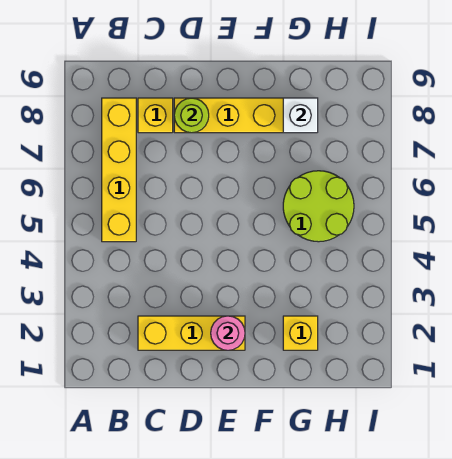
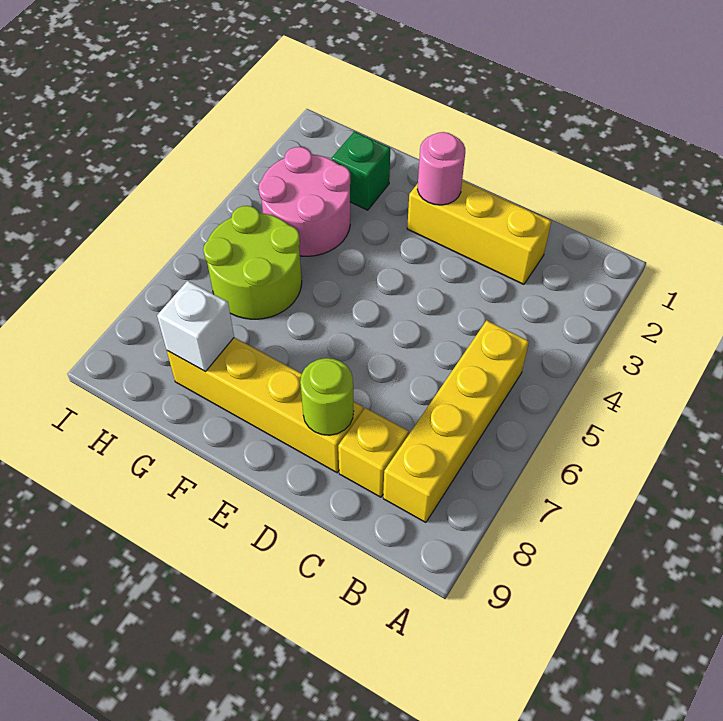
yellow 1x1 brick [283,316,318,350] -> green 1x1 brick [332,131,390,210]
none -> pink 2x2 round brick [259,147,351,256]

